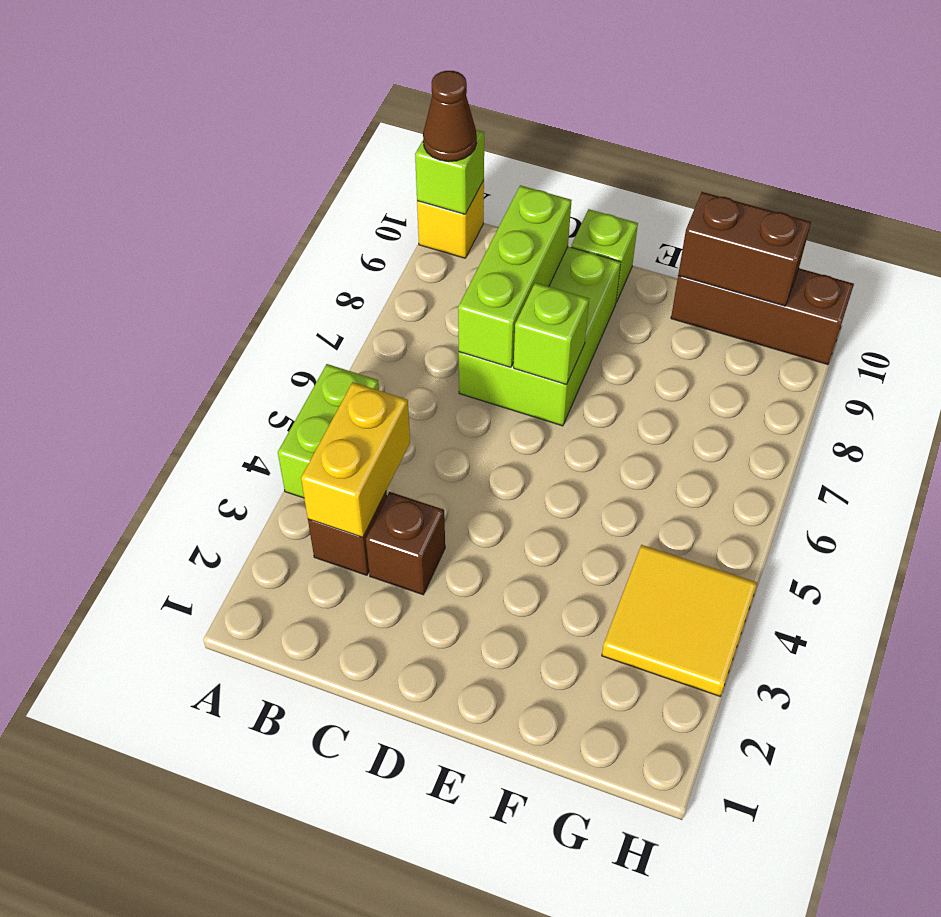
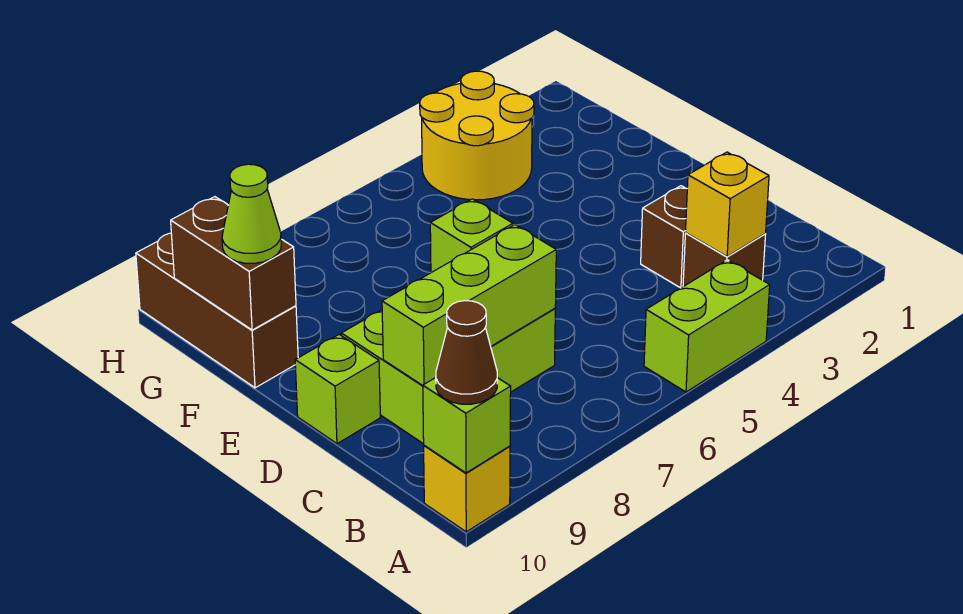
yellow 1x2 brick [301,382,410,537] -> yellow 1x1 brick [686,152,769,257]
none -> lime 1x1 cone [222,164,281,263]
yellow 2x2 tile [602,545,757,696] -> yellow 2x2 round brick [420,71,534,200]

